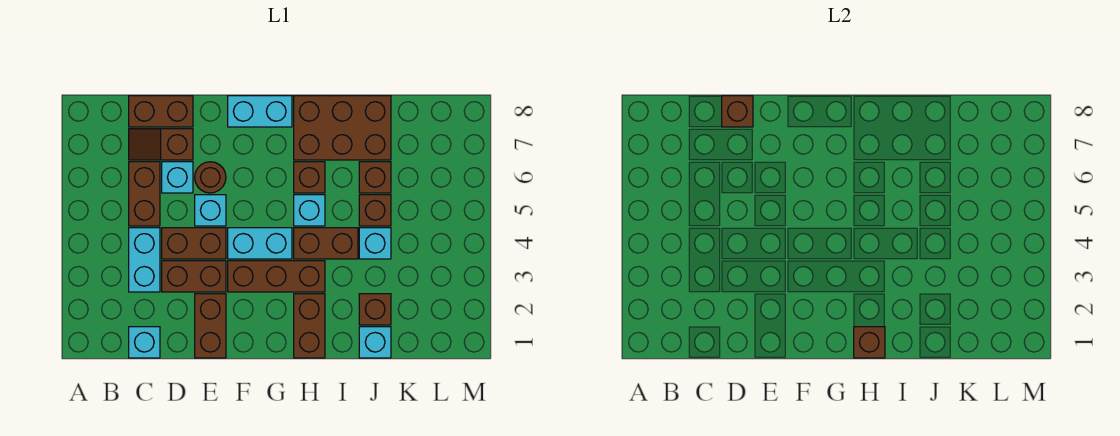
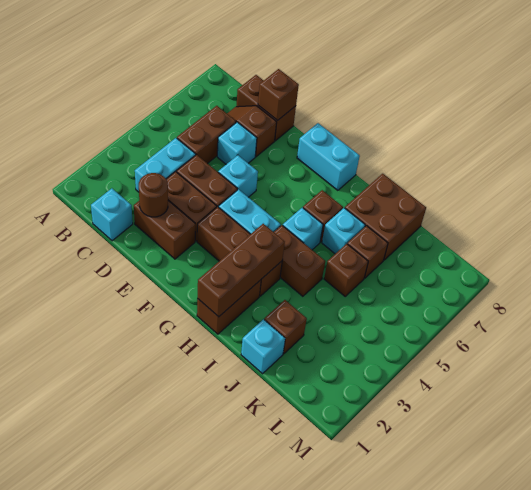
brown 1x2 brick [195,294,226,358] -> brown 1x2 brick turned to [134,201,195,259]
brown 1x1 round brick [195,162,226,193] -> brown 1x1 round brick moved to [139,173,168,217]
brown 1x1 brick [854,327,885,358] -> brown 1x3 brick [198,224,285,317]
brown 2x3 brick [294,96,391,160] -> brown 2x2 brick [345,174,426,260]
cyan 1x1 brick [359,228,391,259] -> cyan 1x1 brick moved to [322,208,365,254]

